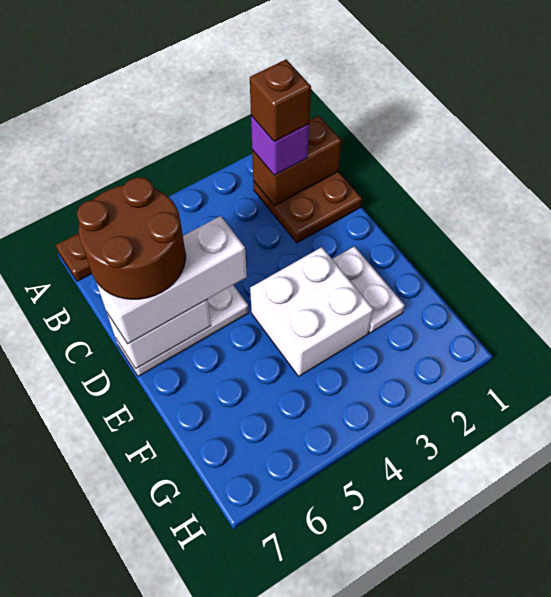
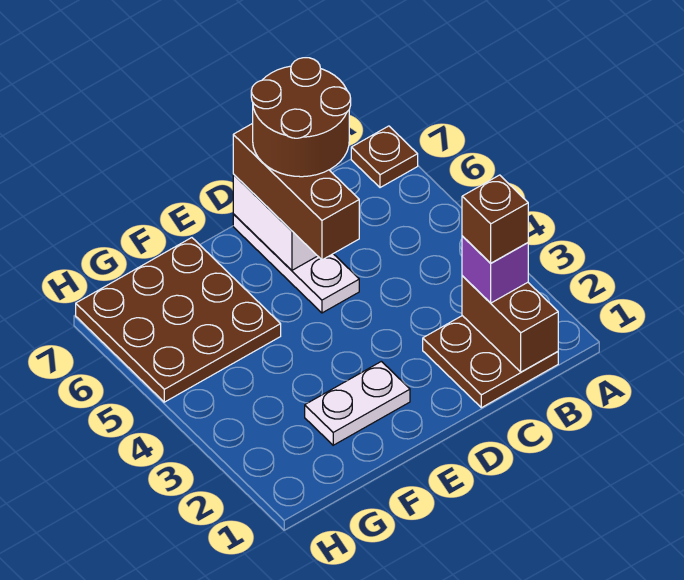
white 1x3 brick [96,216,247,344] -> brown 1x3 brick [233,123,359,260]
white 2x2 brick [250,247,373,376] -> none
none -> brown 3x3 plate [76,238,281,402]

